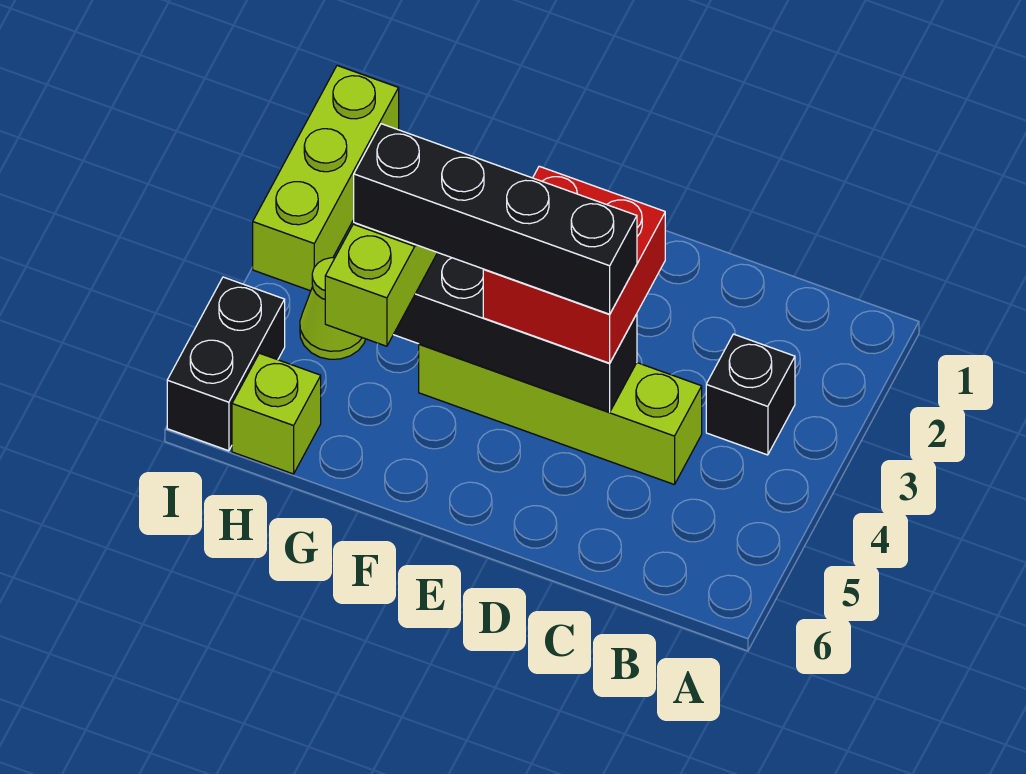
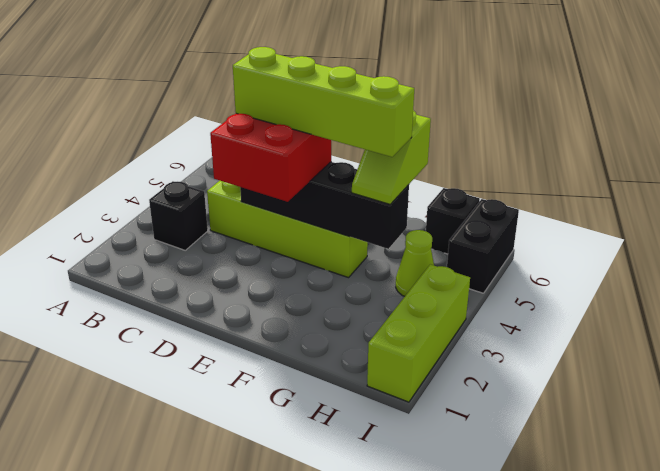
black 1x4 brick [354,124,637,314] -> lime 1x4 brick [233,47,414,157]
lime 1x1 brick [232,353,321,474] -> black 1x1 brick [426,188,480,254]

